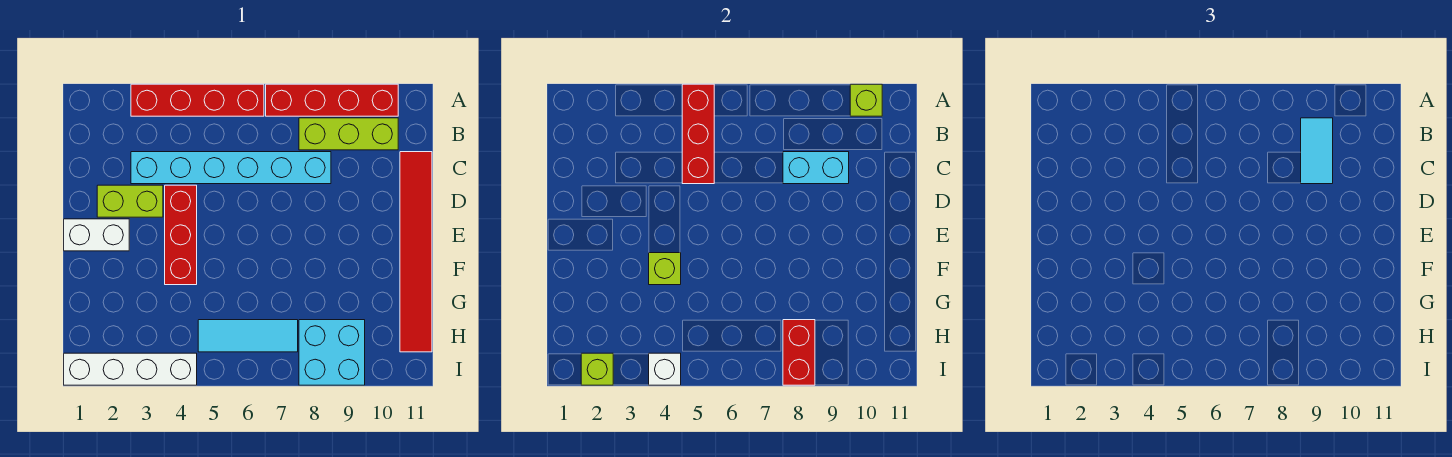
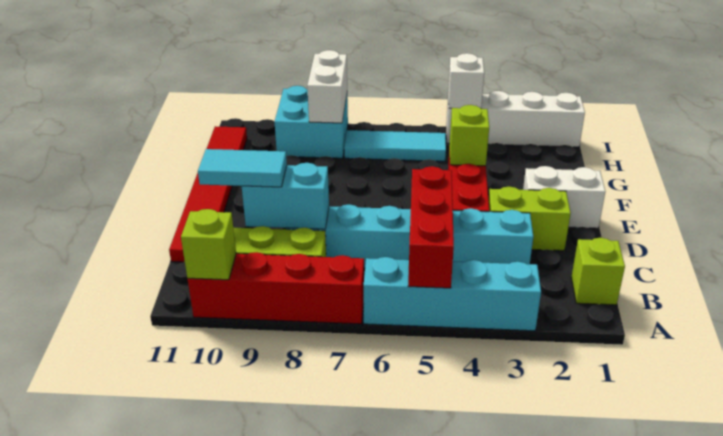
red 1x4 brick [131,84,264,116] -> cyan 1x4 brick [364,257,541,331]
cyan 1x2 tile [1301,118,1333,184] -> cyan 1x2 tile turned to [198,149,287,187]
red 1x2 brick [783,320,815,385] -> white 1x2 brick [307,50,347,123]
lime 1x1 brick [581,353,613,385] -> lime 1x1 brick moved to [571,238,625,305]

